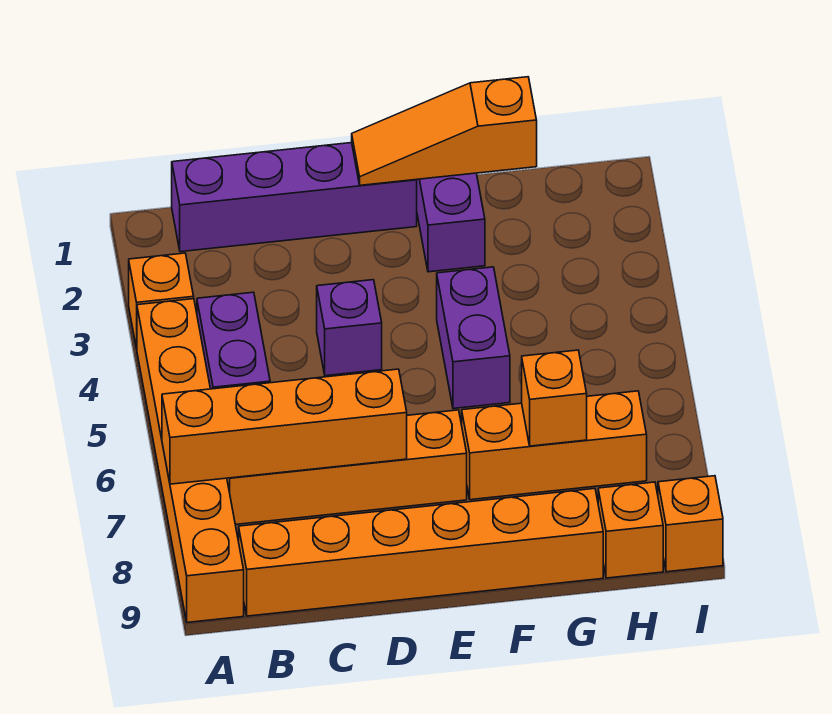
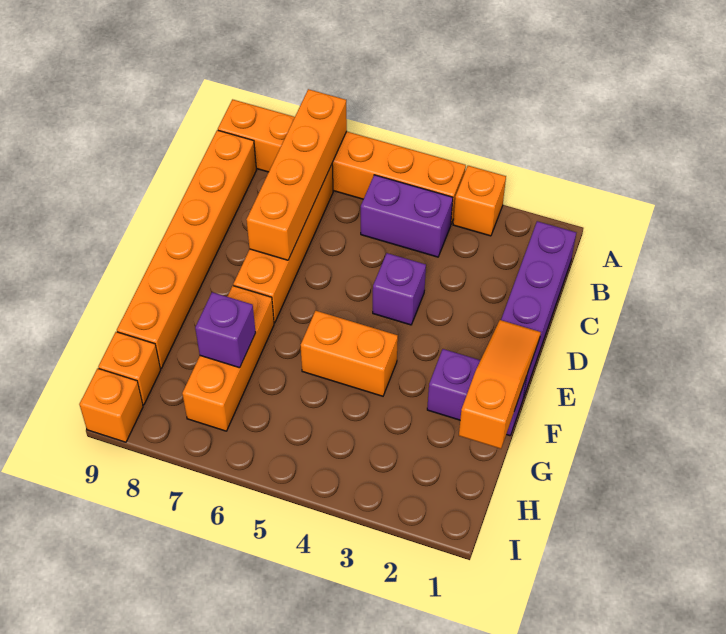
purple 1x2 brick [437,267,510,409] -> orange 1x2 brick [301,311,398,396]
orange 1x1 brick [522,350,587,446] -> purple 1x1 brick [195,292,256,368]

